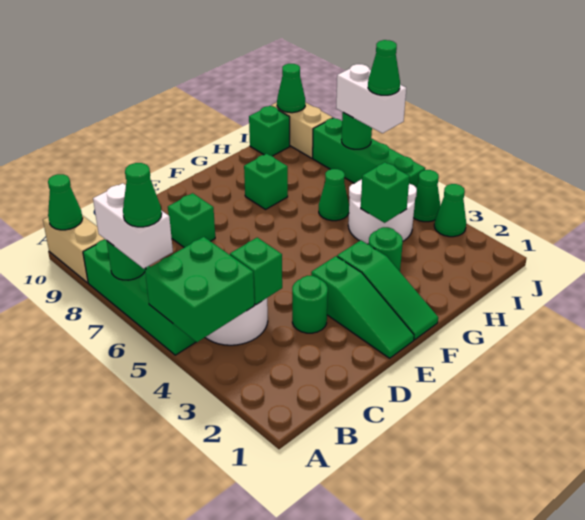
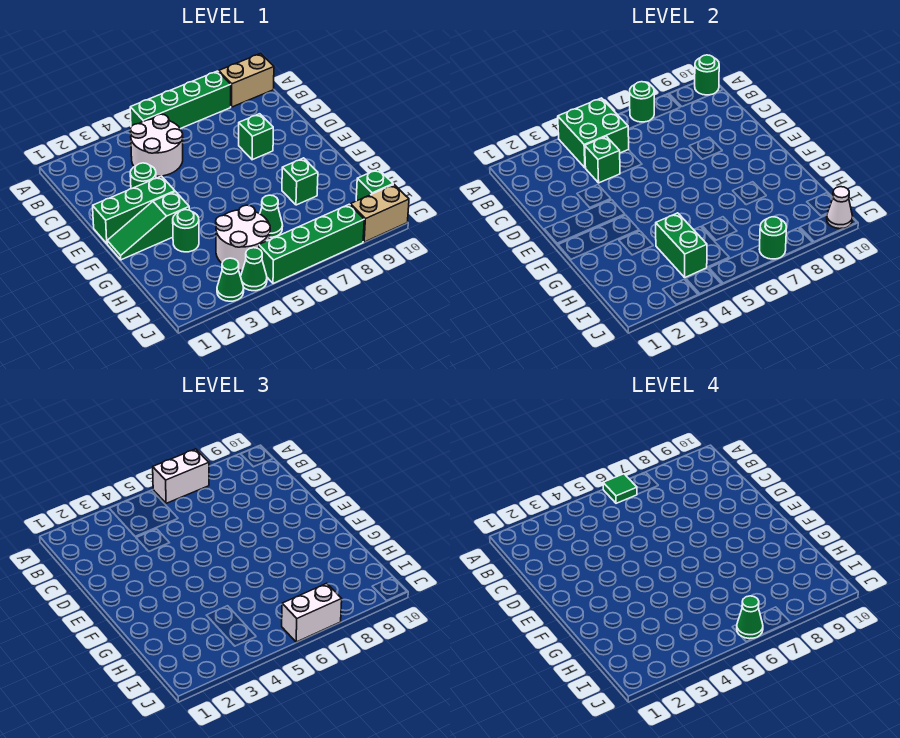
green 1x1 cone [123,163,162,227] -> green 1x1 tile [603,474,637,503]
green 1x1 cone [48,174,83,230] -> green 1x1 round brick [695,55,719,95]
green 1x3 slope [311,256,414,358] -> green 1x3 brick [93,176,175,244]
green 1x1 brick [361,162,410,223] -> green 1x2 brick [656,213,707,277]
green 1x1 cone [277,64,305,113] -> white 1x1 cone [827,187,853,229]

